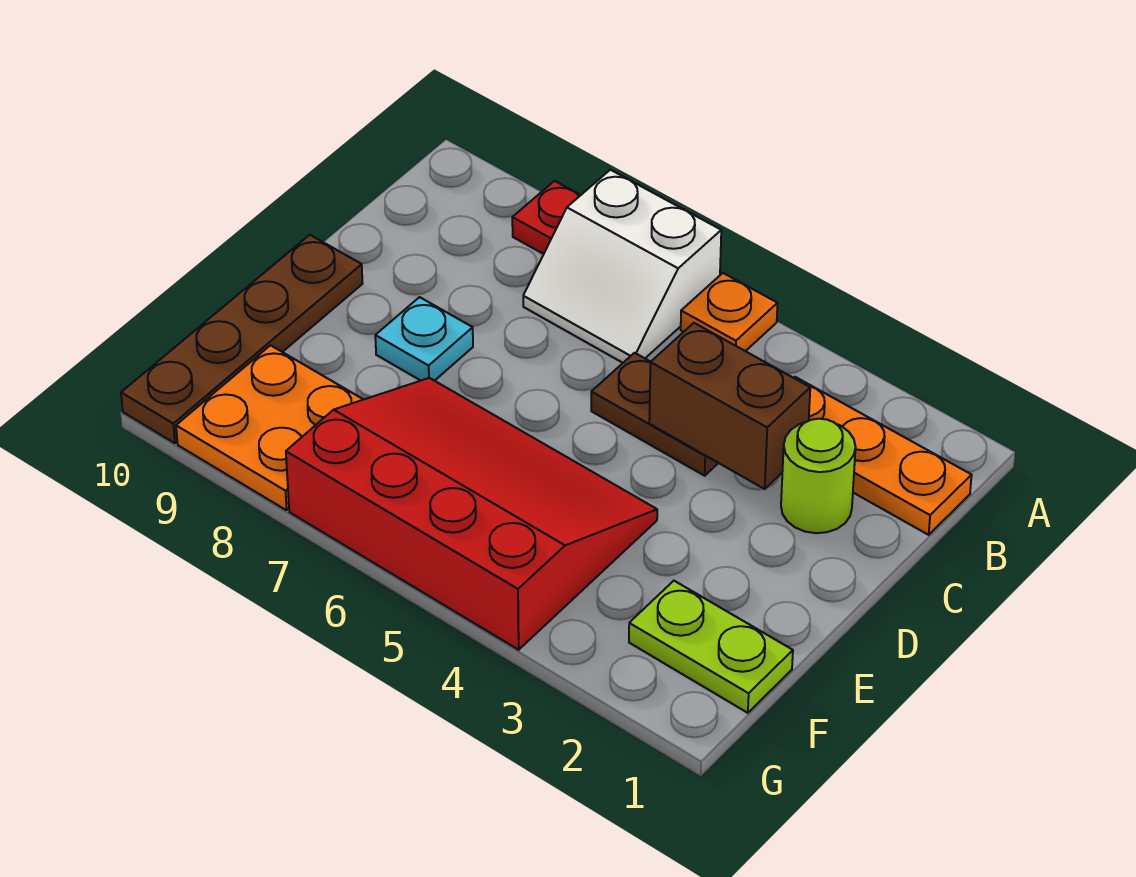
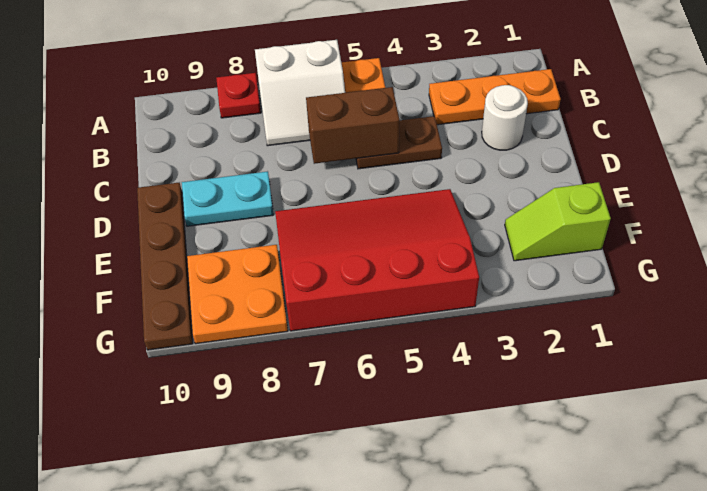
lime 1x1 round brick [781,419,856,533] -> white 1x1 round brick [482,85,528,150]
brown 1x2 brick [649,323,810,489] -> brown 1x2 brick moved to [306,87,399,164]
cyan 1x1 plate [375,297,473,381] -> cyan 1x2 plate [182,171,274,226]
lime 1x2 plate [629,581,793,713] -> lime 1x2 slope [505,182,611,261]

